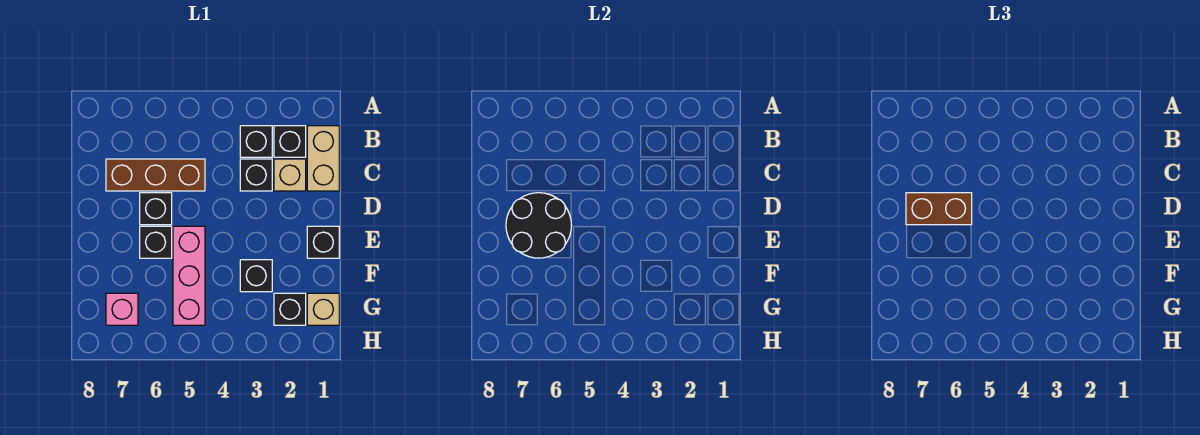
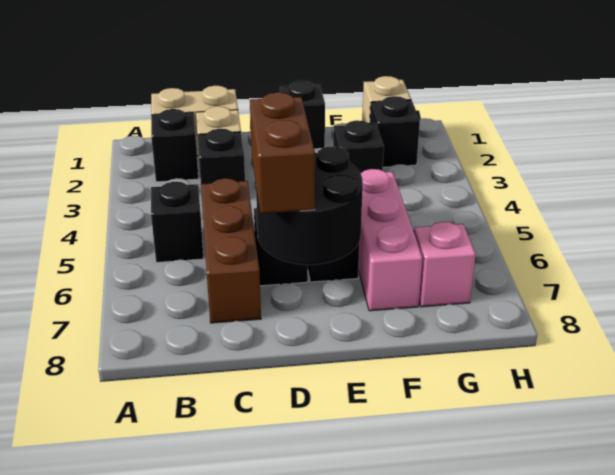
black 1x1 brick [240,126,272,157] -> black 1x1 brick moved to [151,182,204,262]
pink 1x3 brick [173,226,205,325] -> pink 1x3 brick turned to [358,169,422,311]

